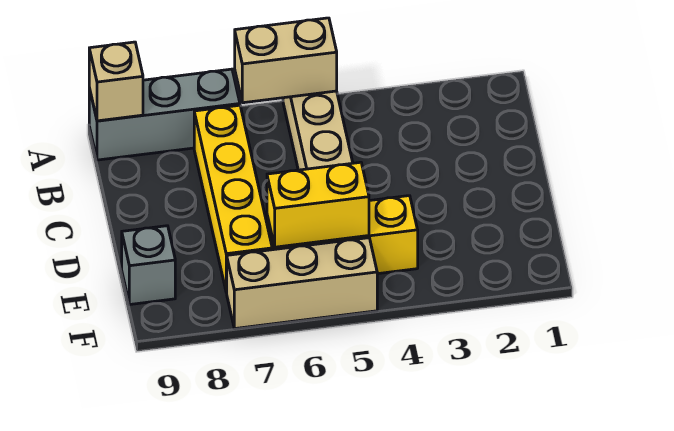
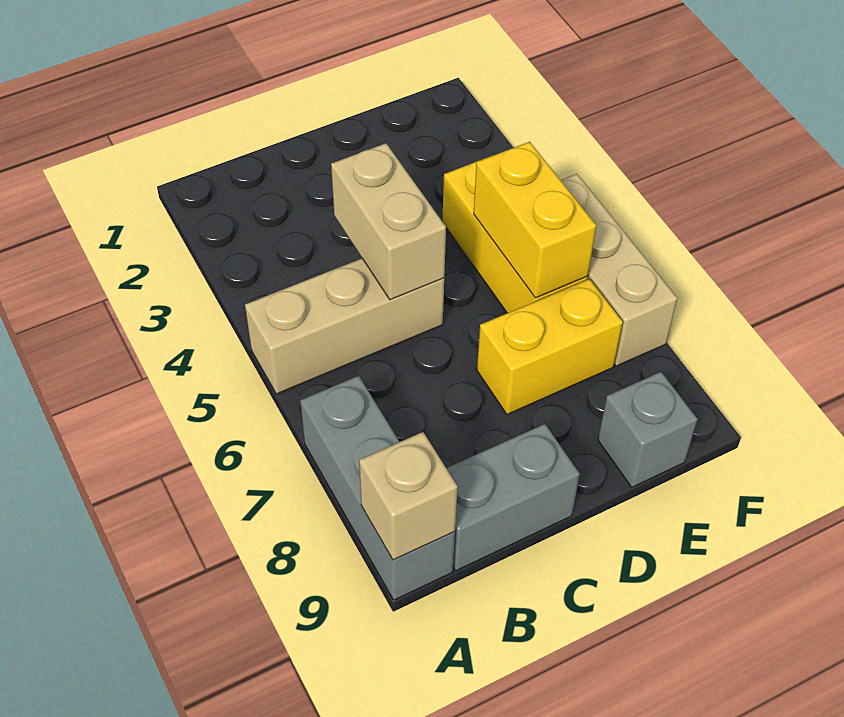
tan 1x2 brick [235,18,337,103] -> tan 1x2 brick moved to [331,143,446,300]
yellow 1x4 brick [194,105,272,292] -> yellow 1x2 brick [477,279,623,414]
none -> grey 1x2 brick [446,424,580,571]

